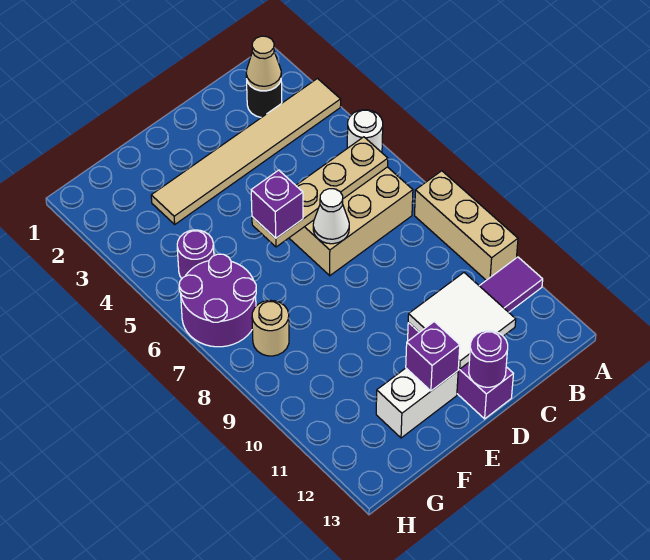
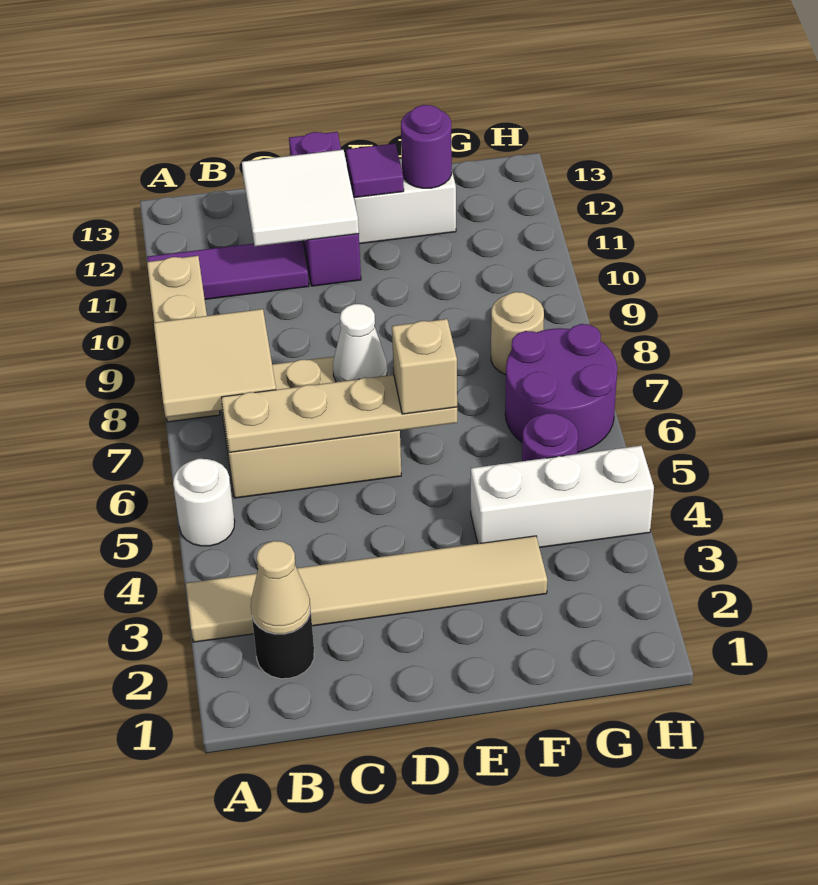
none -> tan 2x2 tile [154,309,276,417]
purple 1x1 round brick [469,331,508,387] -> purple 1x1 round brick moved to [401,105,452,188]
purple 1x1 brick [251,170,303,238] -> tan 1x1 brick [392,319,457,414]
purple 1x1 brick [406,322,460,391] -> purple 1x1 tile [346,143,404,198]
none -> white 1x3 brick [471,446,654,548]

